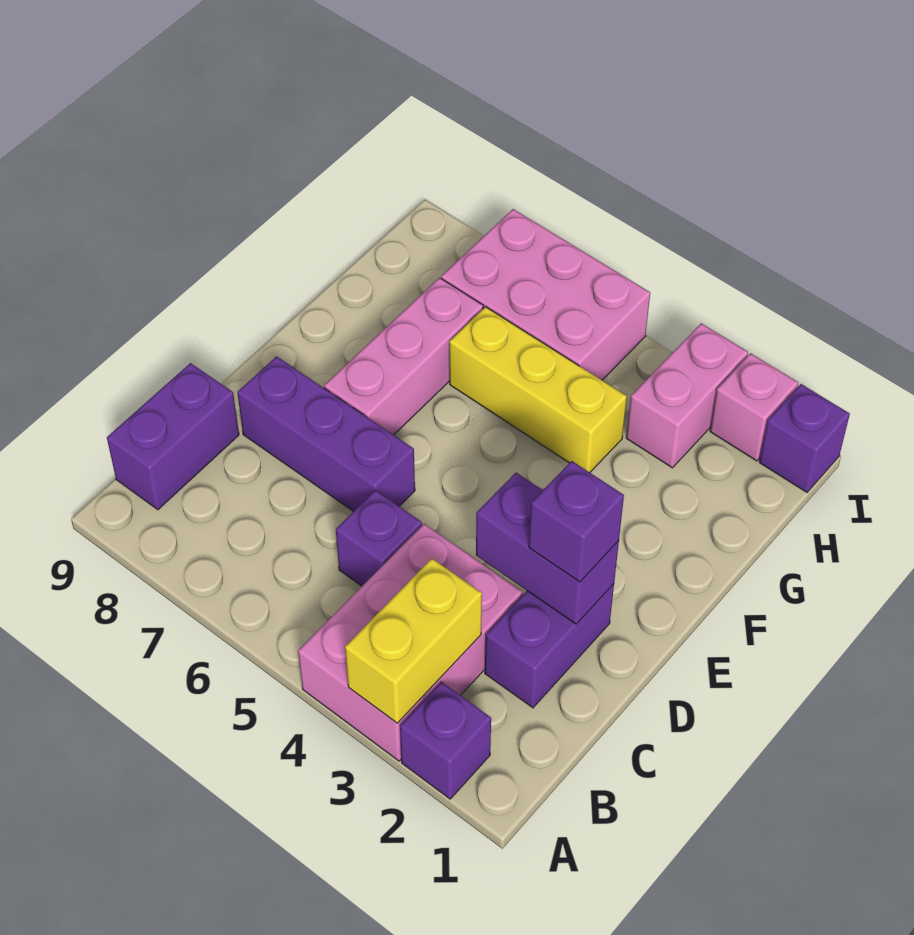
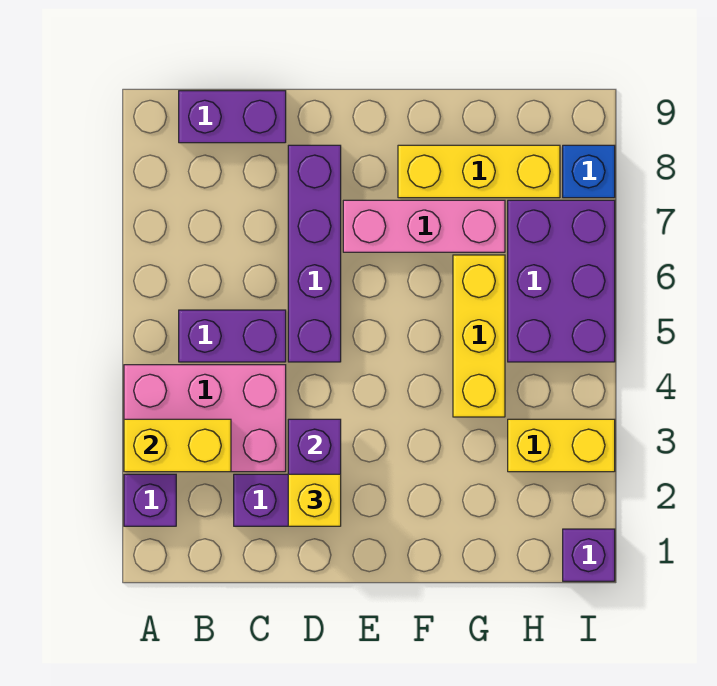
purple 1x1 brick [336,490,422,586] -> purple 1x2 brick [179,310,286,362]
purple 1x1 brick [529,461,624,582] -> yellow 1x1 brick [288,474,341,526]
purple 1x3 brick [237,356,415,512] -> purple 1x4 brick [288,145,341,362]
none -> yellow 1x3 brick [398,145,560,198]
pink 1x2 brick [626,323,748,468] -> yellow 1x2 brick [508,419,615,472]
pink 2x3 brick [441,209,650,380] -> purple 2x3 brick [508,200,615,362]
pink 1x1 brick [710,353,798,461] -> none
none -> blue 1x1 brick [563,145,615,198]

